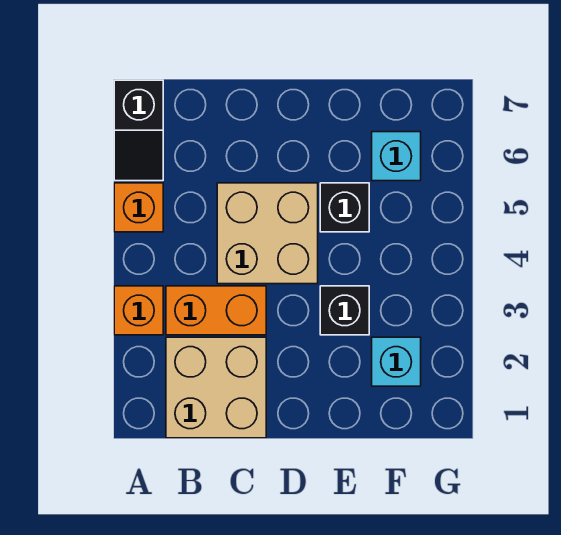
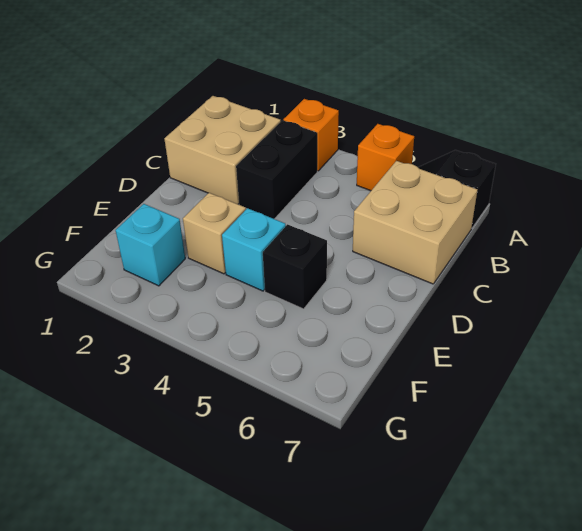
orange 1x2 brick [166,286,266,335] -> black 1x2 brick [236,120,317,219]
tan 2x2 brick [217,183,318,284] -> tan 2x2 brick moved to [353,161,477,284]
black 1x1 brick [320,286,369,335] -> tan 1x1 brick [183,193,246,274]
cyan 1x1 brick [372,132,421,181] -> cyan 1x1 brick moved to [222,208,286,291]

